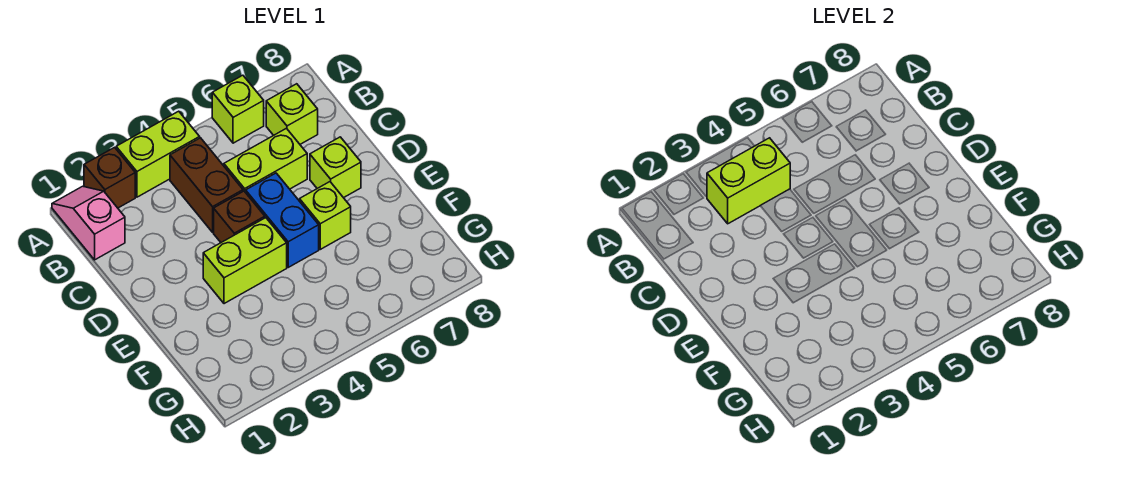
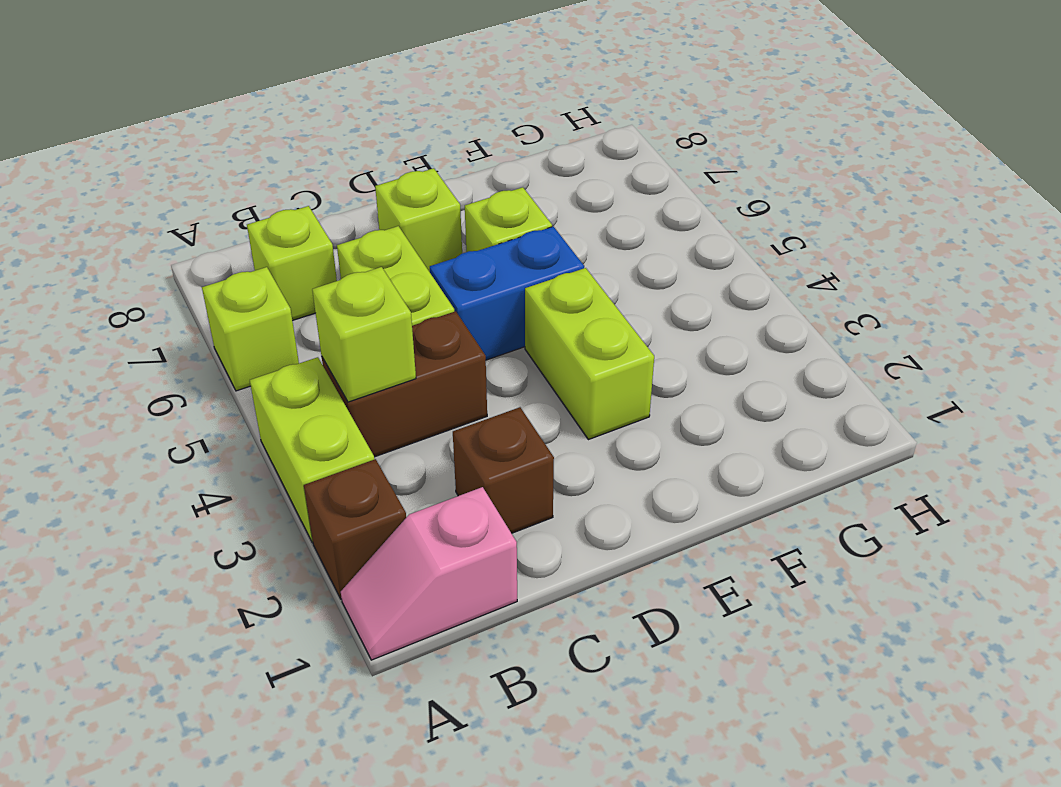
lime 1x2 brick [707,138,790,224] -> lime 1x1 brick [312,267,416,402]
brown 1x1 brick [214,191,265,242] -> brown 1x1 brick moved to [453,407,554,533]

